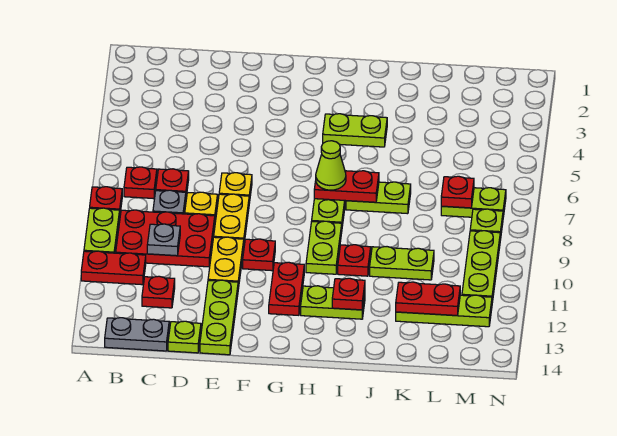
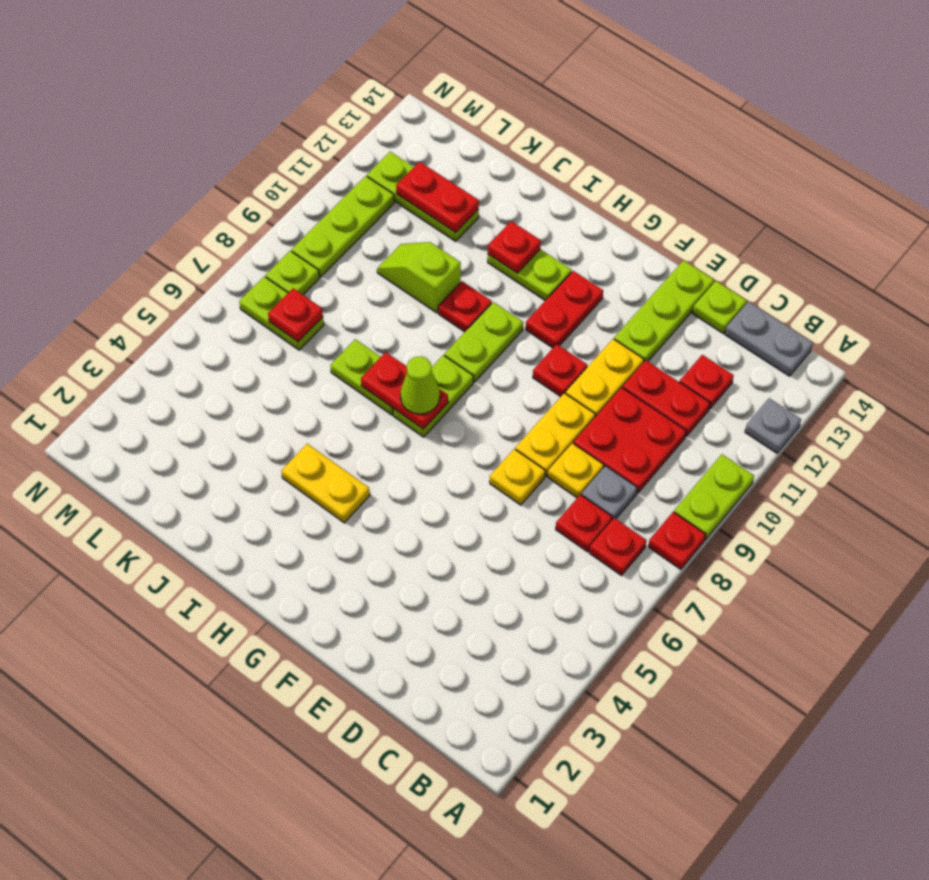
red 1x2 plate [81,251,146,285] -> red 1x2 plate moved to [623,360,710,437]
red 2x3 plate [116,210,215,267] -> red 2x2 plate [573,387,686,493]
grey 1x1 plate [147,224,180,256] -> grey 1x1 plate moved to [745,398,801,453]
lime 1x2 plate [323,114,387,147] -> yellow 1x2 plate [281,444,370,523]
lime 1x2 plate [370,247,434,280] -> lime 1x2 slope [377,242,461,313]

